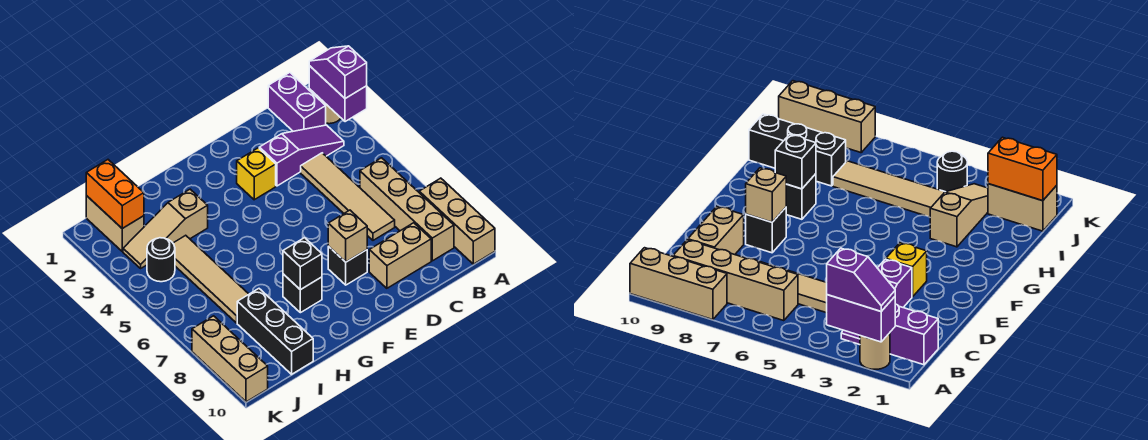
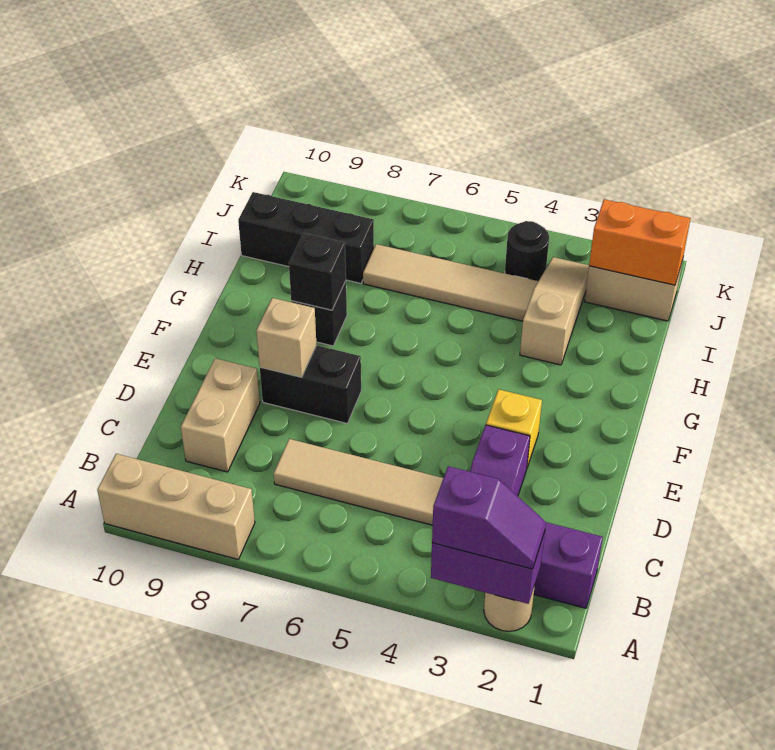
tan 1x4 brick [360,158,454,261] -> none
black 1x1 brick [328,246,367,285] -> black 1x2 brick [260,345,361,423]
tan 1x3 brick [192,316,268,402] -> none

